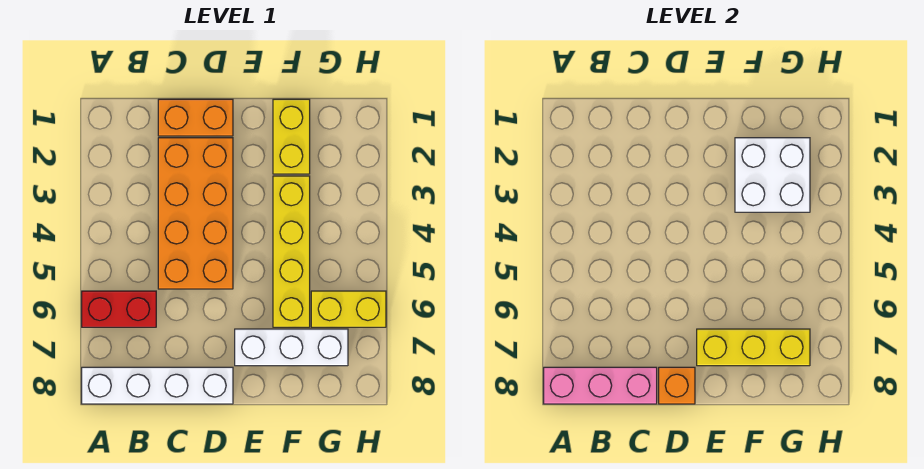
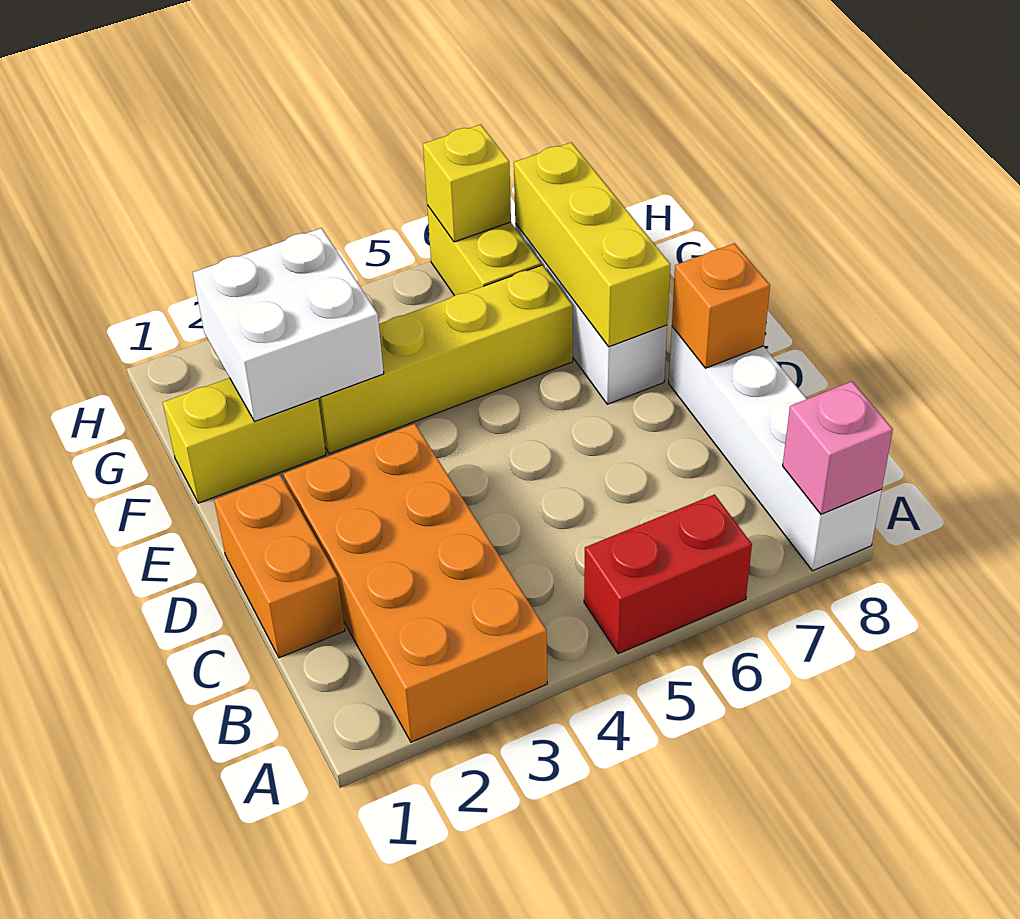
red 1x2 brick [82,291,156,327] -> red 1x2 brick turned to [584,494,752,654]
pink 1x3 brick [544,367,657,404] -> pink 1x1 brick [783,381,893,514]
orange 2x4 brick [158,138,233,289] -> orange 2x4 brick turned to [284,424,547,742]
none -> yellow 1x1 brick [423,124,511,242]

